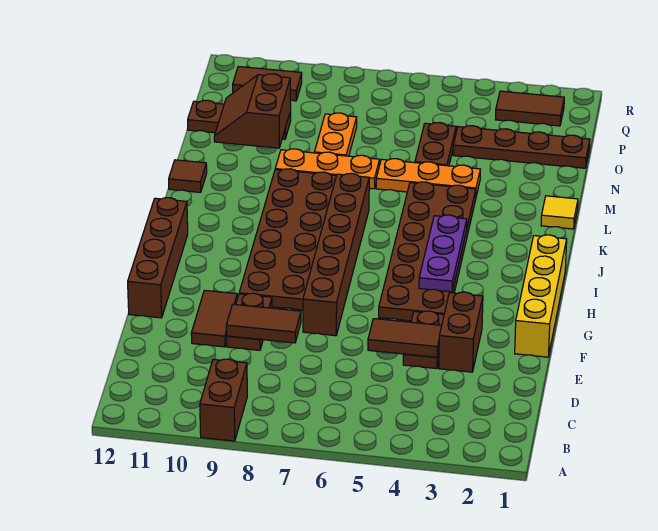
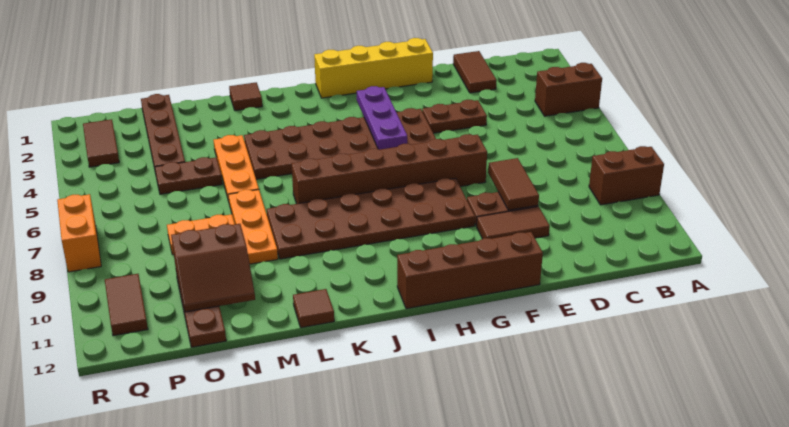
brown 1x2 brick [439,292,483,372] -> brown 1x2 brick moved to [535,63,602,116]
brown 1x2 tile [368,319,442,357] -> brown 1x2 tile moved to [453,51,497,93]
purple 1x3 plate [419,215,467,292] -> purple 1x3 plate turned to [357,86,407,150]
yellow 1x1 tile [541,196,578,229] -> brown 1x1 tile [229,82,262,111]
none -> orange 1x2 brick [57,194,101,272]

